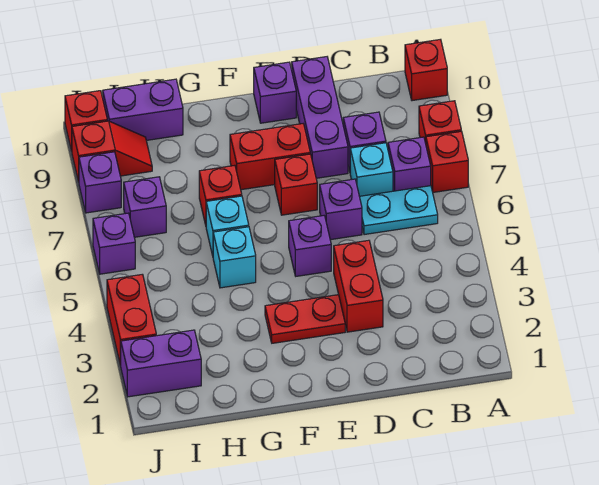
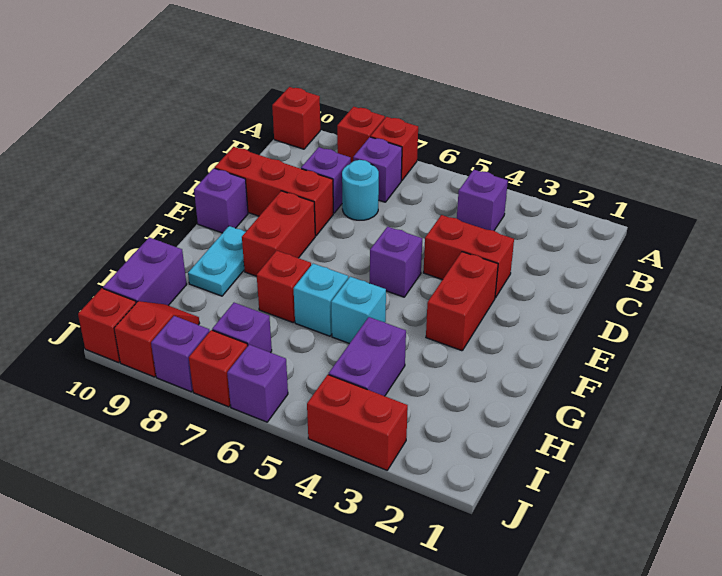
cyan 1x2 plate [360,186,438,235] -> cyan 1x2 plate moved to [188,226,245,296]
cyan 1x1 brick [350,143,393,196] -> cyan 1x1 round brick [342,160,379,220]
purple 1x1 brick [320,179,362,240] -> purple 1x1 brick moved to [457,170,508,231]
purple 1x3 brick [292,57,348,178] -> red 1x3 brick [215,147,333,236]
red 1x2 plate [265,295,345,343] -> red 1x2 brick [426,252,498,351]
red 1x1 brick [275,154,317,215] -> red 1x1 brick moved to [189,330,248,407]
purple 1x2 brick [121,330,201,397] -> purple 1x2 brick moved to [329,317,406,396]

